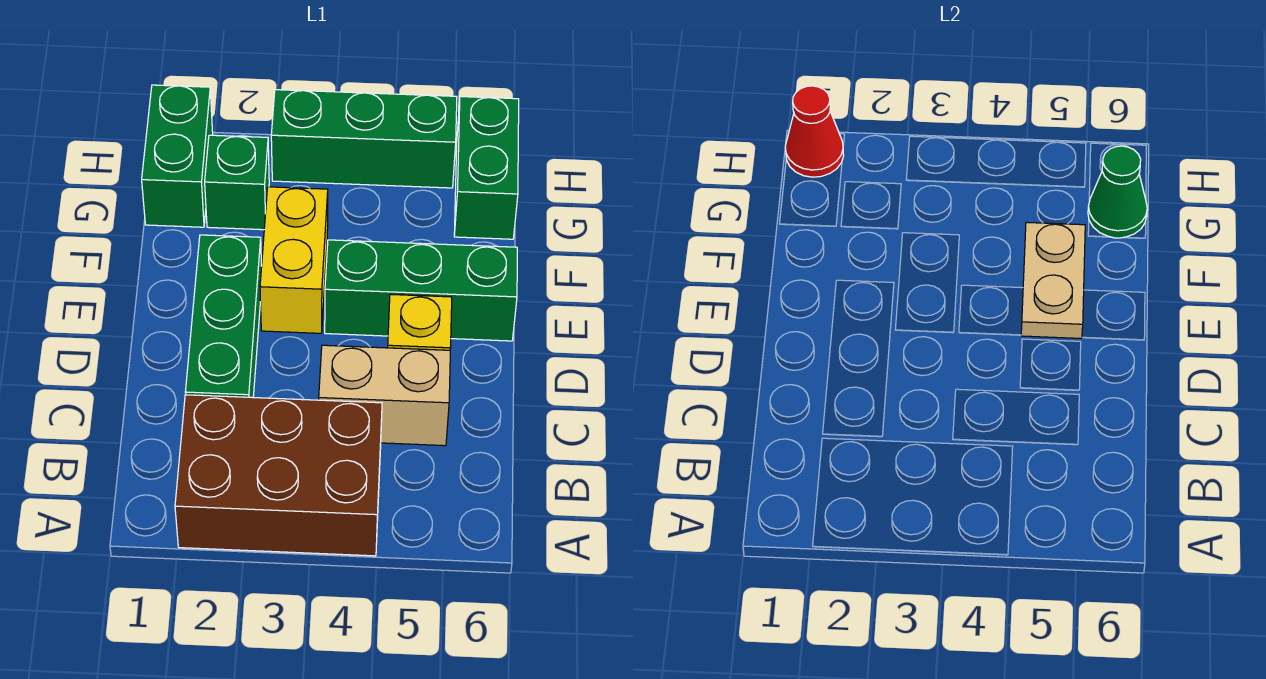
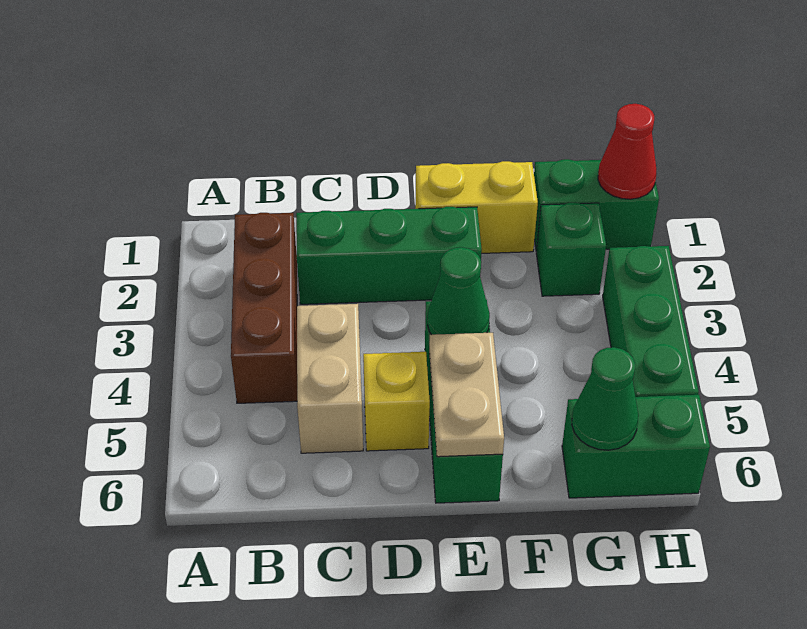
brown 2x3 brick [175,395,382,556] -> brown 1x3 brick [231,213,297,403]
yellow 1x2 brick [260,187,328,333] -> yellow 1x2 brick moved to [415,161,538,253]
none -> green 1x1 cone [427,247,490,335]
tan 1x2 plate [1021,222,1085,338] -> tan 1x2 plate turned to [429,333,504,457]

